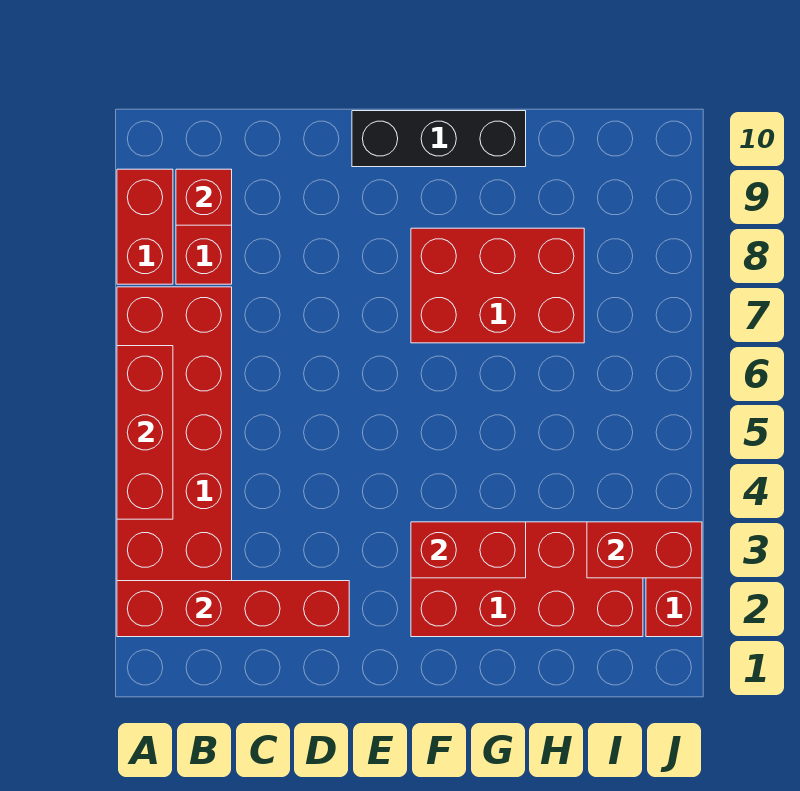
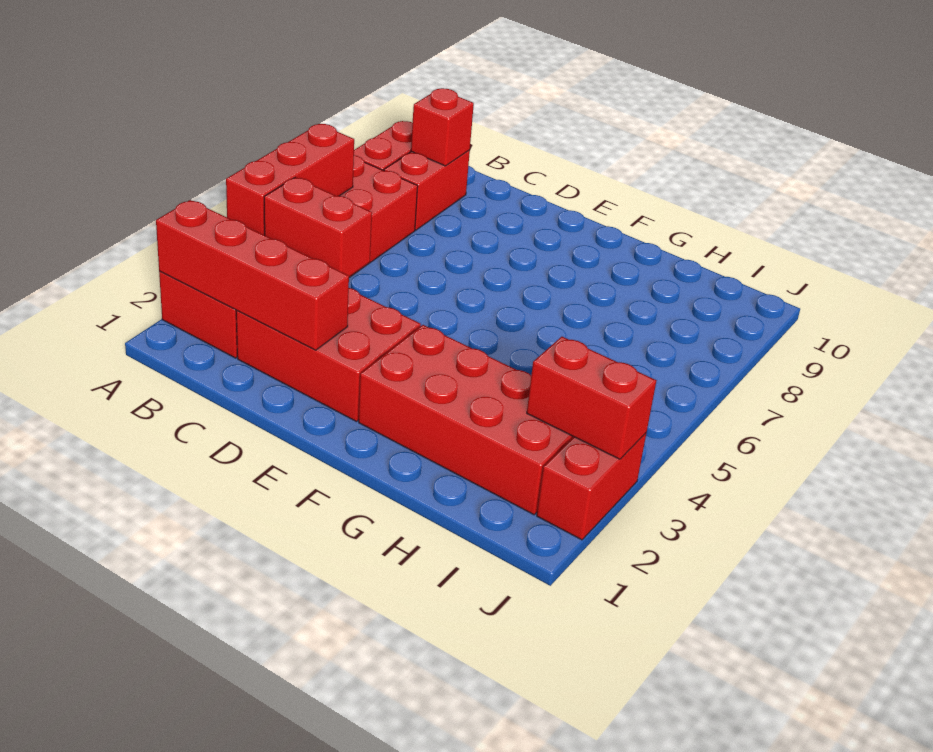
black 1x3 brick [352,111,526,167] -> none
red 1x2 brick [411,522,526,578] -> red 1x2 brick moved to [264,178,372,276]
red 2x3 brick [411,228,584,343] -> red 2x3 brick moved to [236,288,421,421]

